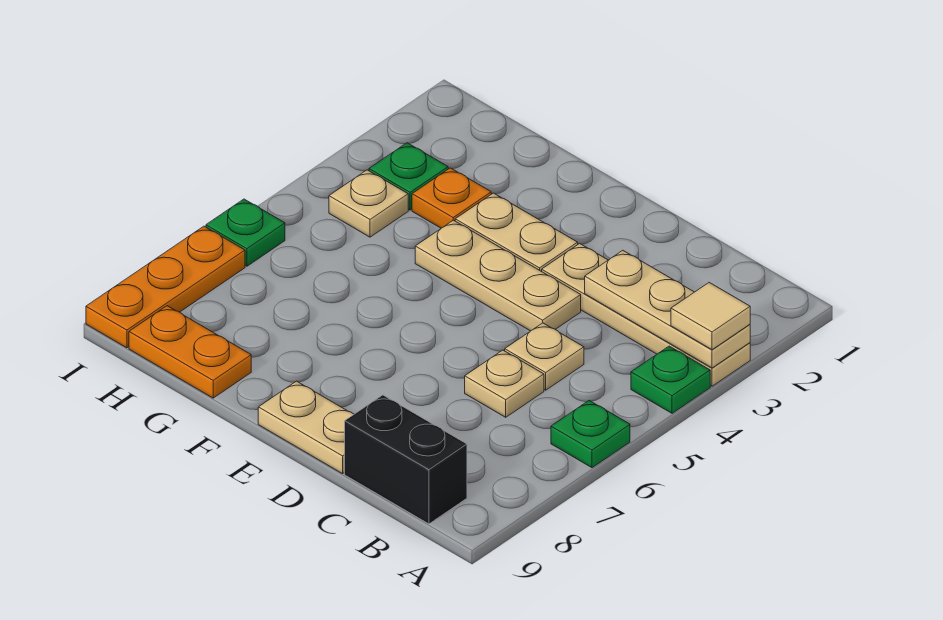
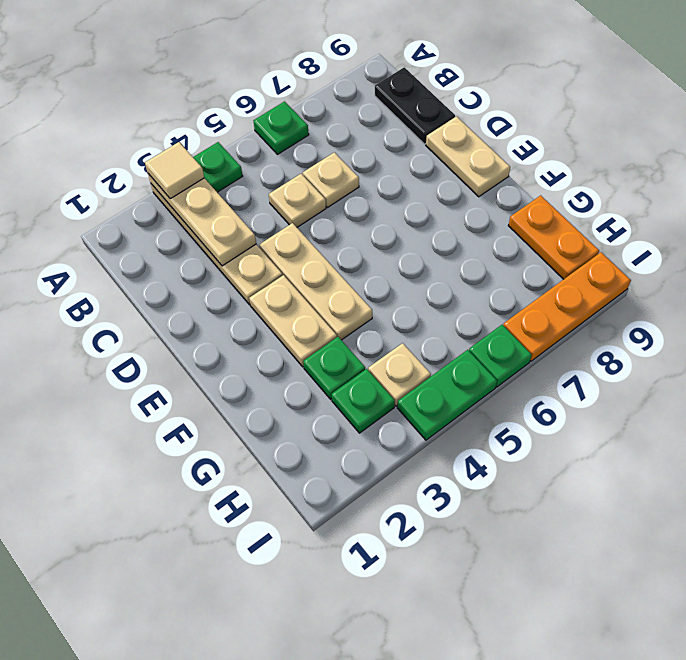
black 1x2 brick [345,395,467,524] -> black 1x2 plate [375,67,455,144]
orange 1x1 plate [412,168,491,228] -> green 1x1 plate [303,337,365,399]
none -> green 1x2 plate [397,350,497,440]

